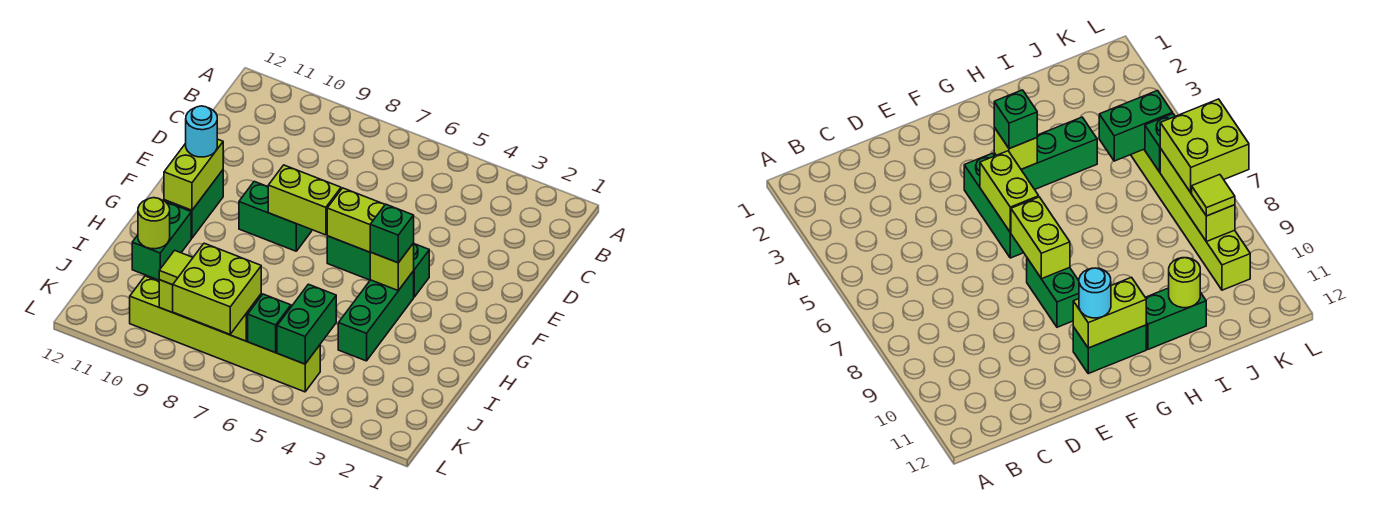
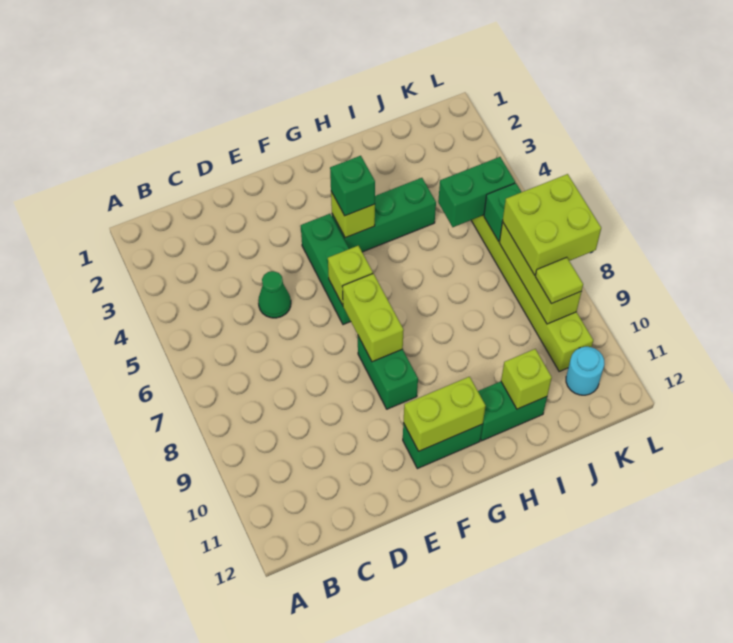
none -> green 1x1 cone [258,271,291,318]
lime 1x2 brick [327,188,385,252] -> lime 1x1 brick [328,246,373,305]
cyan 1x1 round brick [186,106,217,157] -> cyan 1x1 round brick moved to [566,347,605,395]
lime 1x1 round brick [138,198,170,249] -> lime 1x1 brick [501,349,552,409]

